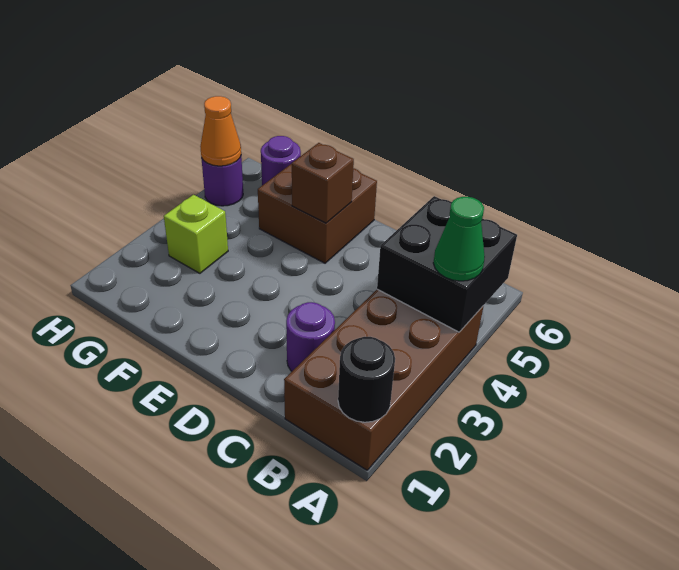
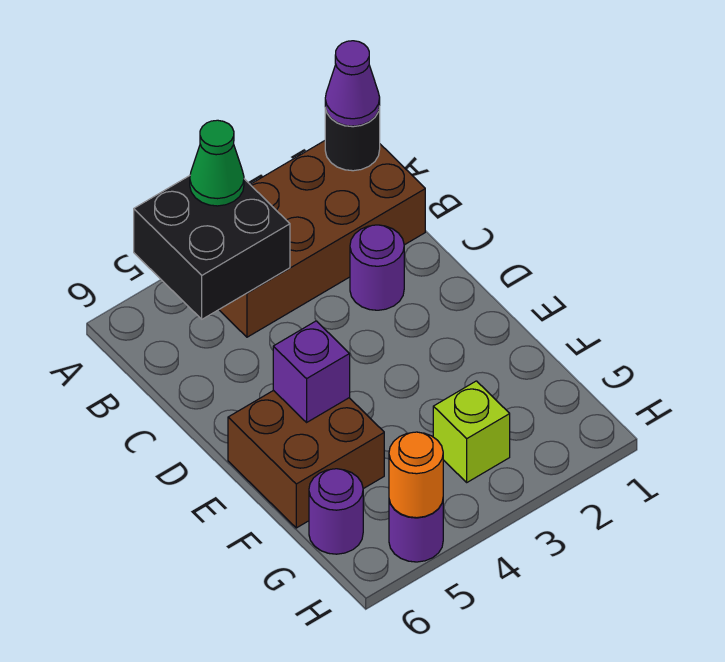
none -> purple 1x1 cone [325,41,380,126]
brown 1x1 brick [292,143,354,223] -> purple 1x1 brick [273,321,350,422]
orange 1x1 cone [200,96,241,166] -> orange 1x1 round brick [389,432,443,518]

